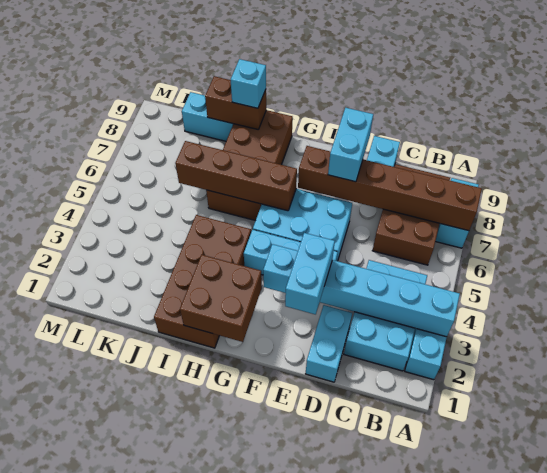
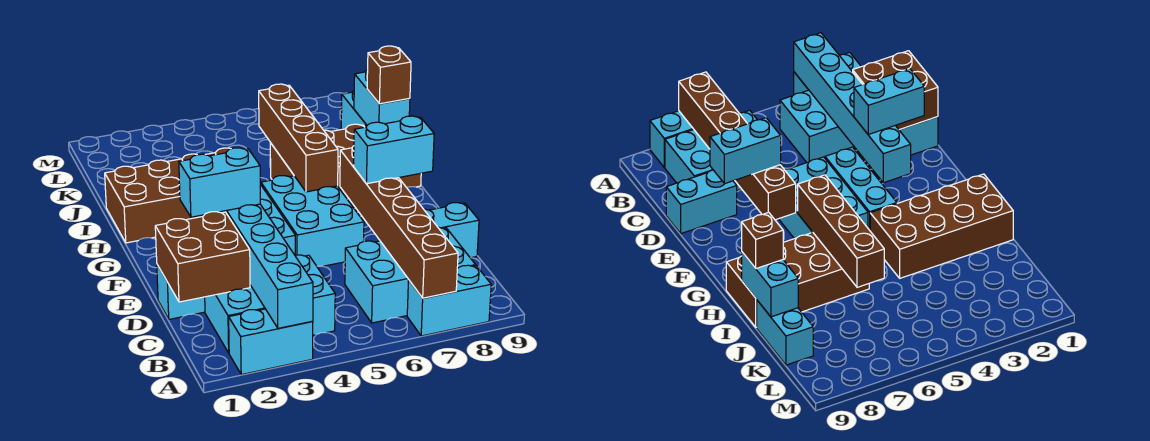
brown 2x3 brick [372,164,450,265] -> cyan 2x3 brick [345,227,476,323]
brown 2x2 brick [180,255,262,342] -> brown 2x2 brick moved to [155,212,250,302]
brown 1x2 brick [205,76,266,129] -> cyan 1x2 brick [354,69,410,125]
cyan 1x1 brick [231,59,266,108] -> brown 1x1 brick [367,46,411,104]

